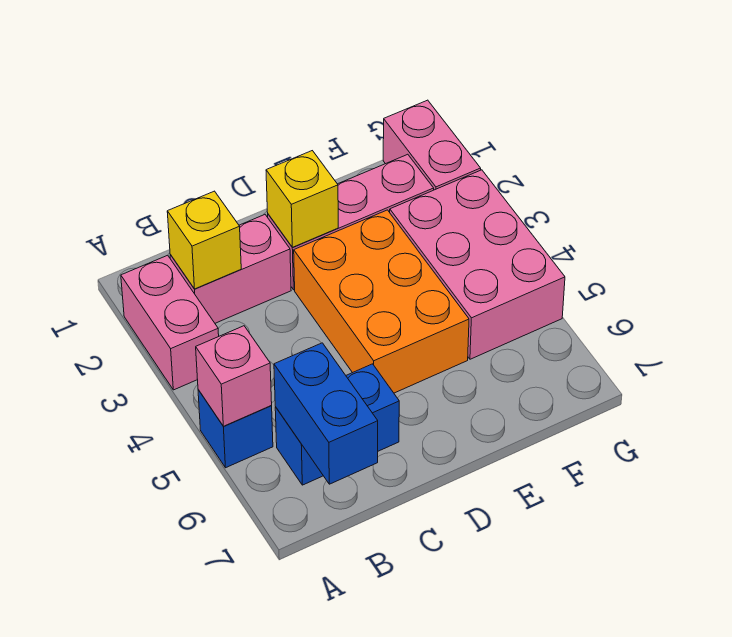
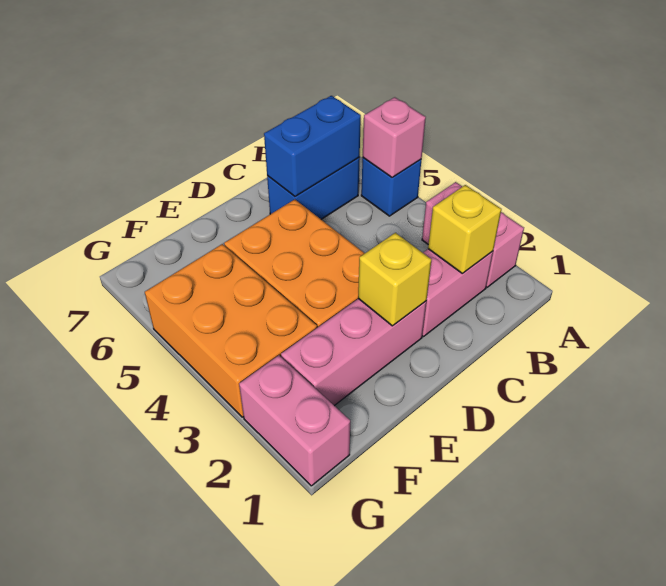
blue 1x2 brick [274,343,378,484] -> blue 1x2 brick turned to [264,96,361,197]
pink 2x3 brick [390,170,565,359] -> orange 2x3 brick [145,244,317,417]

